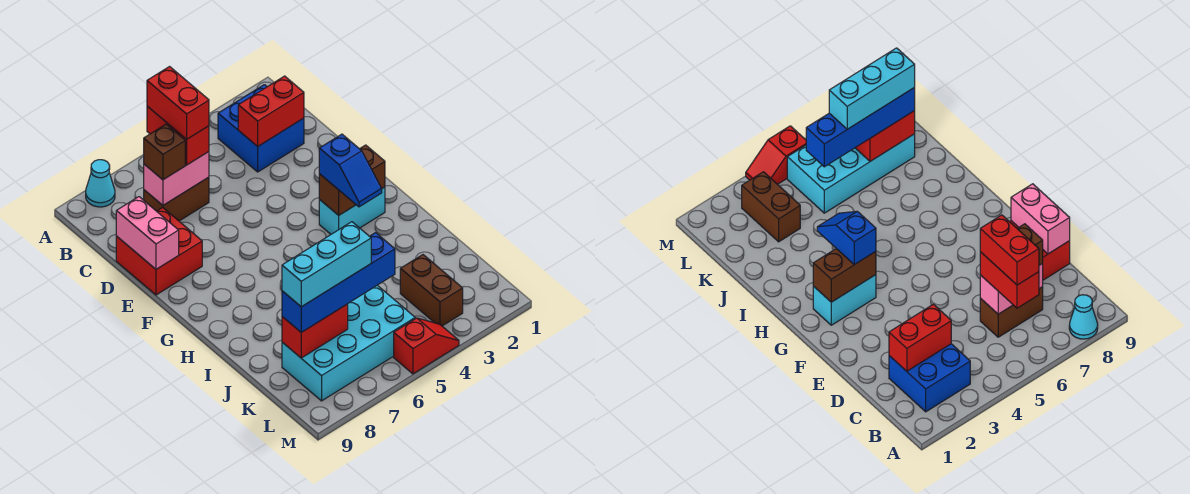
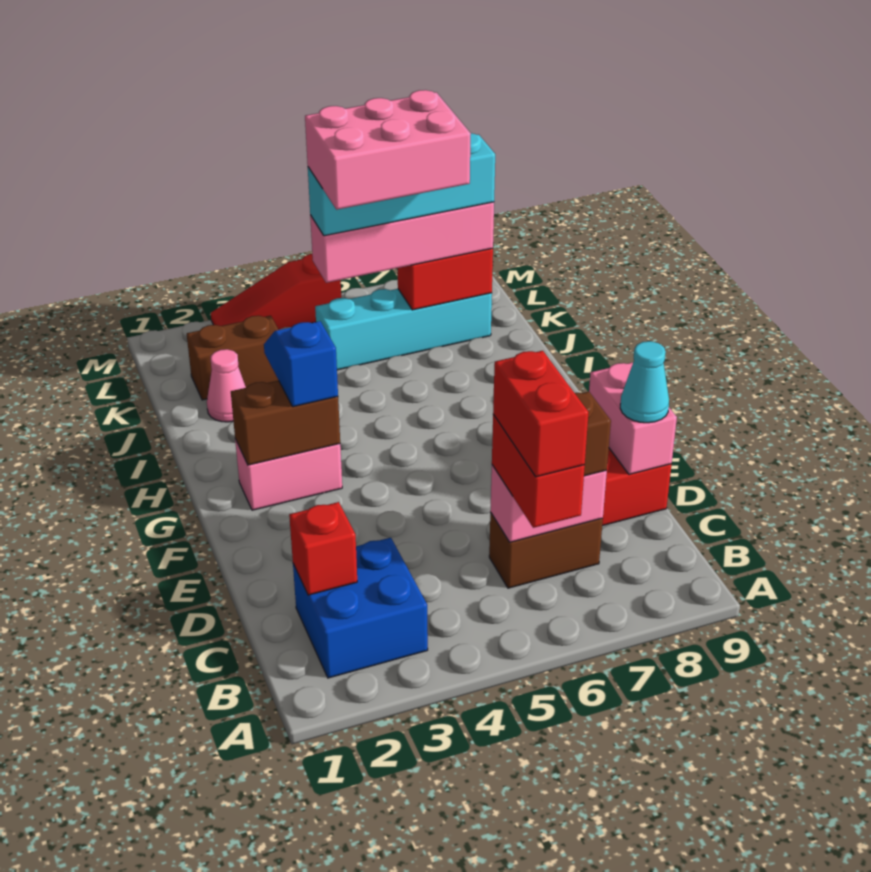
cyan 1x1 cone [86,160,115,207] -> cyan 1x1 cone moved to [620,341,669,423]
red 1x2 brick [238,76,304,146] -> red 1x1 brick [289,502,357,595]
cyan 1x2 brick [319,187,385,234] -> pink 1x2 brick [235,439,342,510]
none -> pink 1x1 cone [207,349,246,422]
none -> pink 2x3 brick [305,90,471,210]
brown 1x2 brick [400,255,463,326] -> brown 1x2 brick turned to [187,316,279,400]
cyan 2x4 brick [282,285,415,401] -> cyan 1x4 brick [315,289,492,370]
blue 1x4 brick [282,233,395,332] -> pink 1x4 brick [310,202,494,283]
cyan 1x3 brick [282,222,371,307] -> cyan 1x4 brick [308,133,495,236]
red 1x2 slope [394,318,459,374] -> red 1x3 slope [211,254,341,330]

